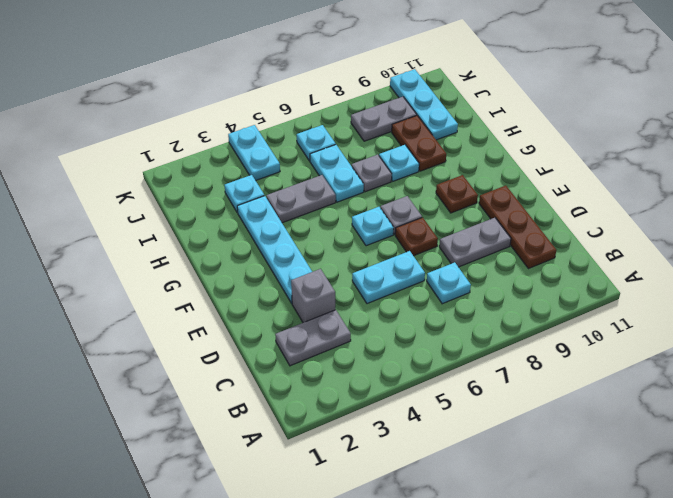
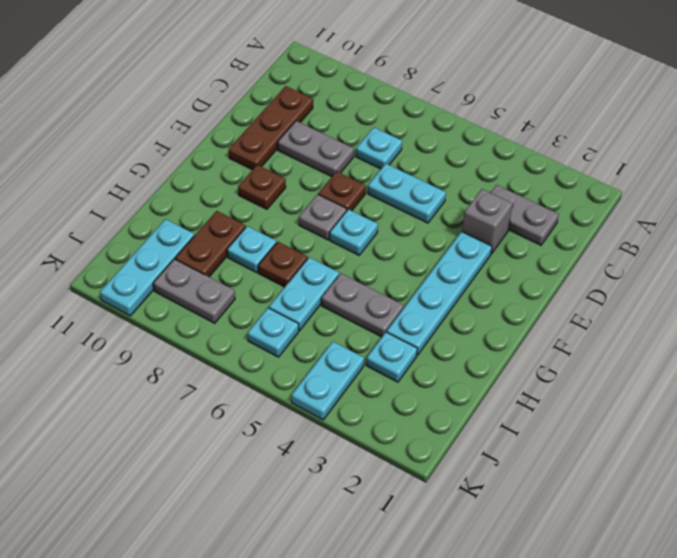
grey 1x1 plate [352,155,392,192] -> brown 1x1 plate [258,242,308,287]

